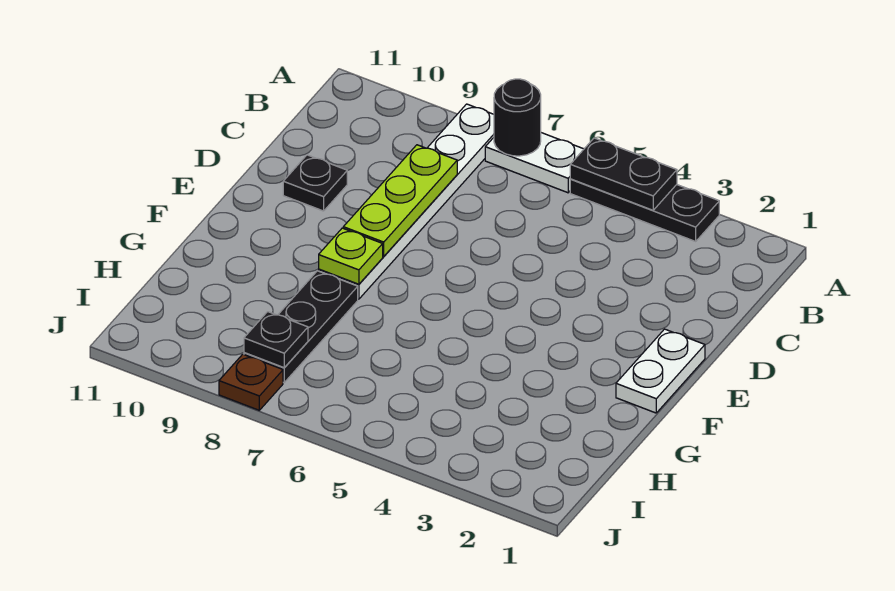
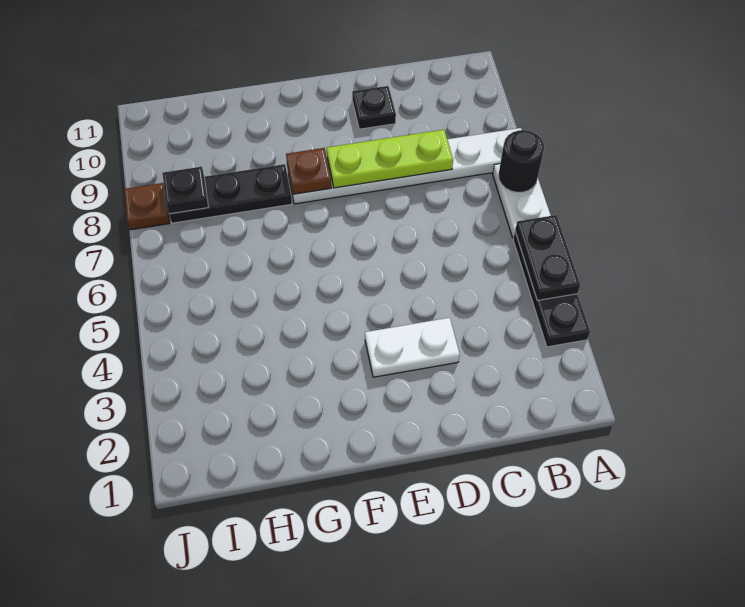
white 1x2 plate [616,329,705,413] -> white 1x2 plate moved to [365,318,460,377]
lime 1x1 plate [319,228,383,284] -> brown 1x1 plate [286,148,332,194]

